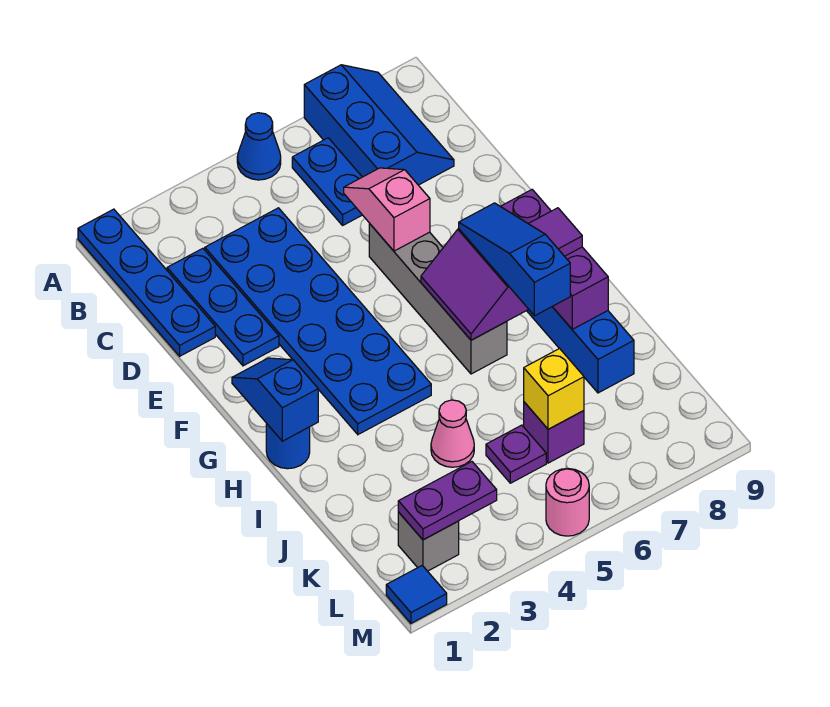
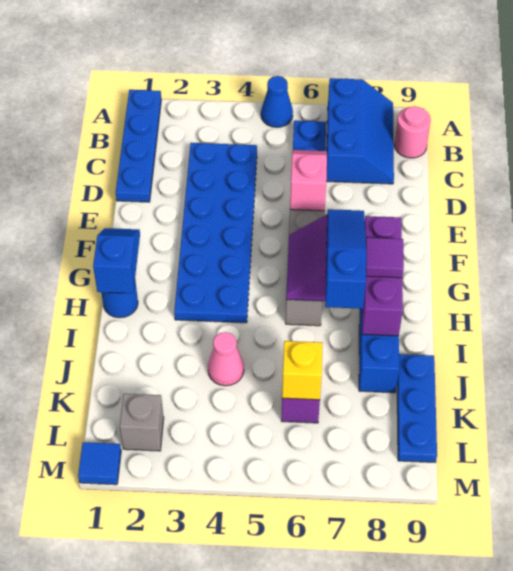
blue 1x3 plate [167,248,279,366] -> blue 1x3 plate moved to [397,354,437,462]
purple 1x1 plate [486,425,546,483] -> none
purple 1x2 plate [398,462,497,540] -> none
pink 1x1 round brick [546,469,589,536] -> pink 1x1 round brick moved to [395,106,431,158]

